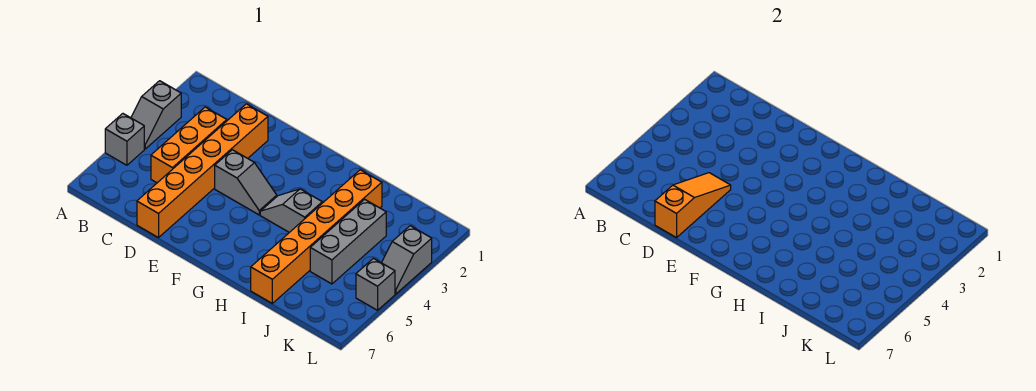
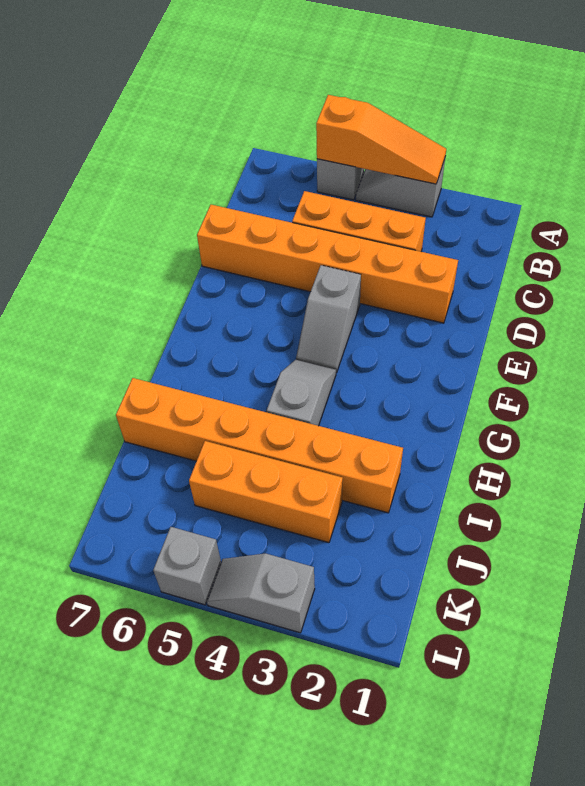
orange 1x3 slope [655,173,731,238] -> orange 1x3 slope moved to [316,95,446,184]
grey 1x3 brick [310,199,386,284] -> orange 1x3 brick [189,441,343,543]

